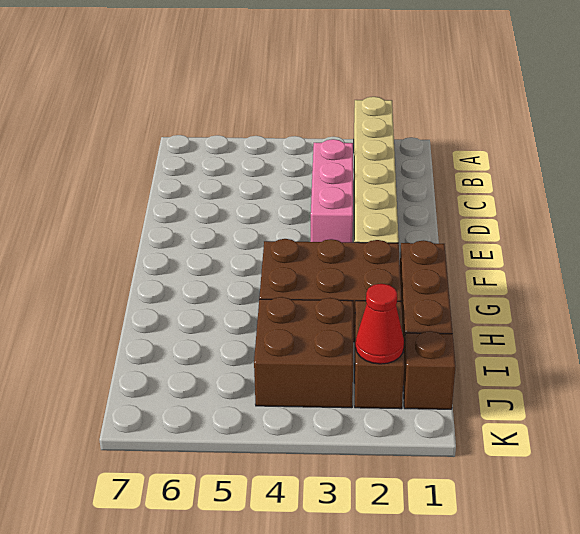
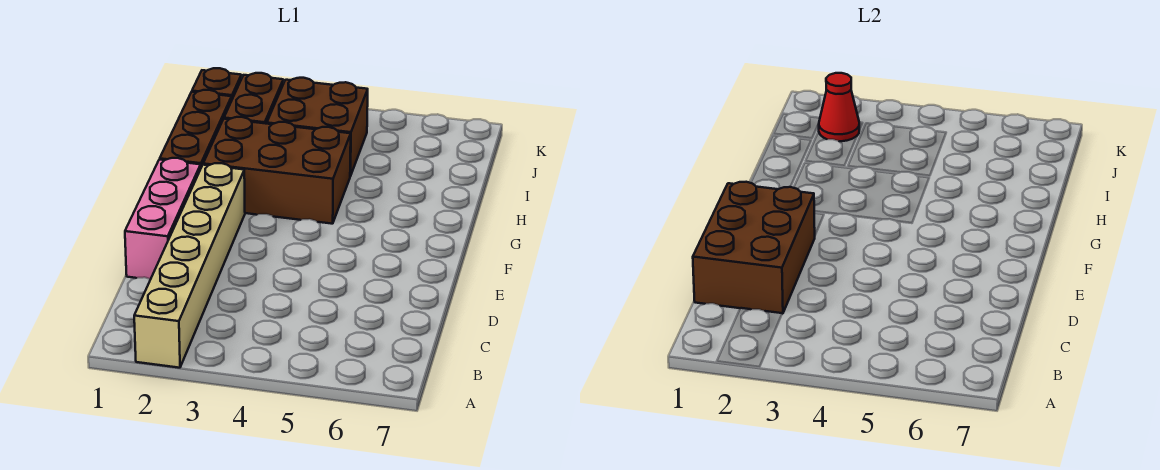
none -> brown 2x3 brick [693,182,815,314]
pink 1x3 brick [311,139,353,242] -> pink 1x3 brick moved to [125,158,201,279]

